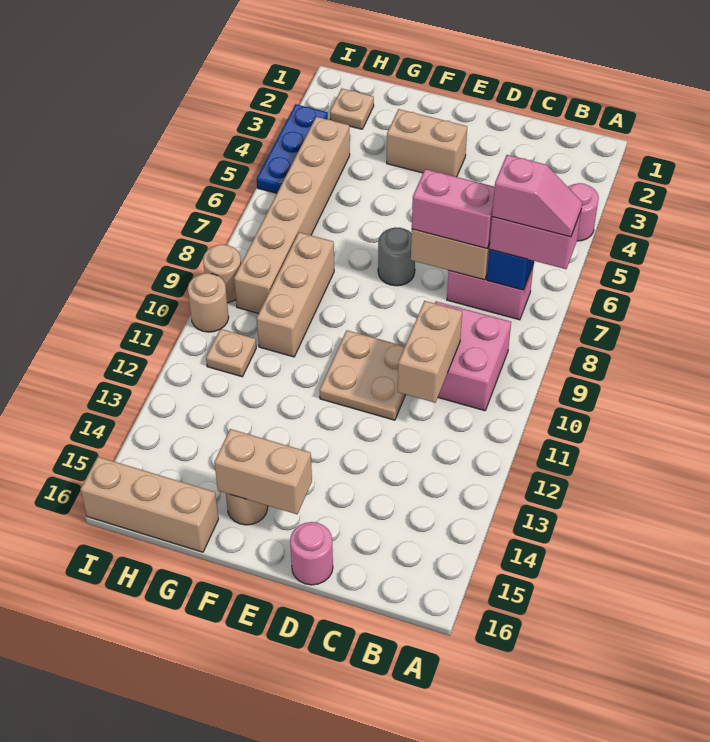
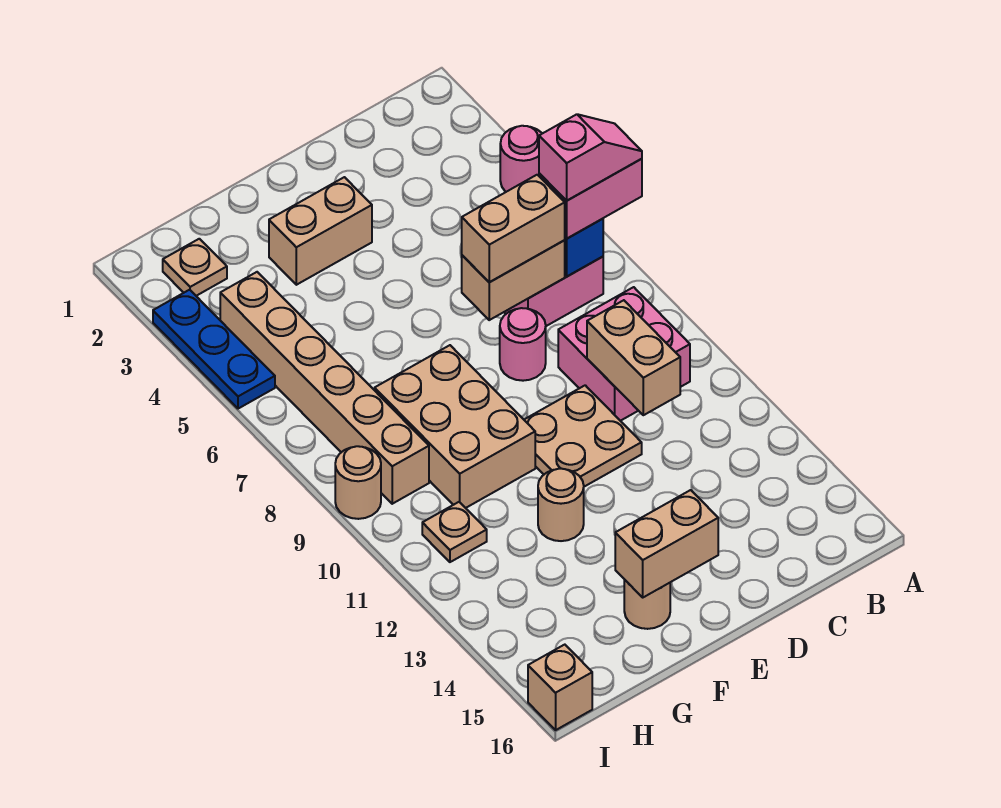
pink 1x2 brick [412,169,495,248] -> tan 1x2 brick [462,175,565,282]
pink 1x1 round brick [290,522,333,585] -> pink 1x1 round brick moved to [500,308,546,381]
grey 1x1 round brick [378,227,415,286] -> none
tan 1x3 brick [257,232,334,357] -> tan 2x3 brick [375,345,535,508]
tan 1x3 brick [81,457,219,552] -> tan 1x1 brick [528,645,592,730]
tan 1x1 round brick [188,273,229,332] -> tan 1x1 round brick moved to [538,469,584,541]

